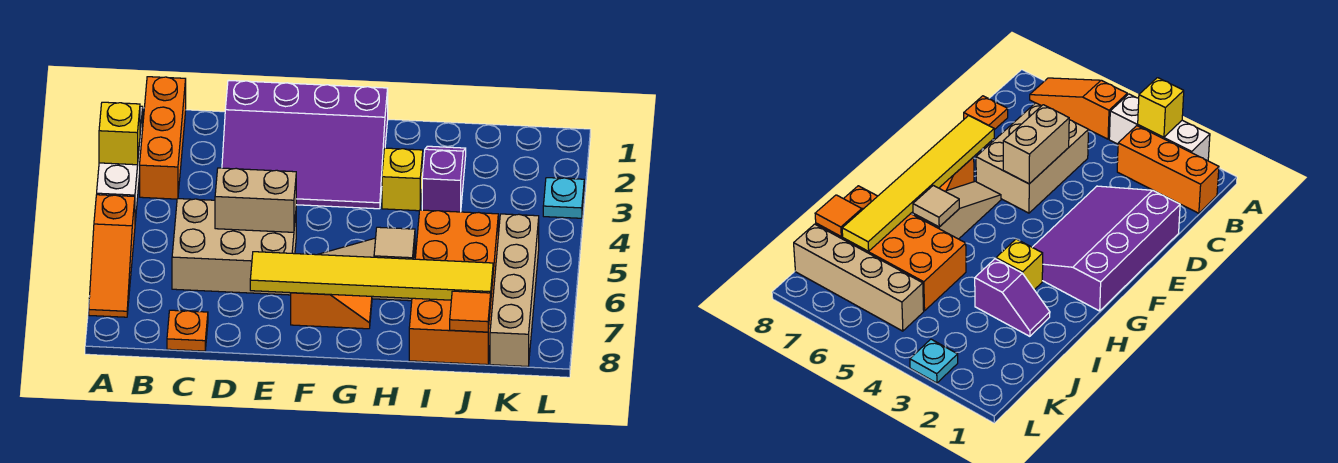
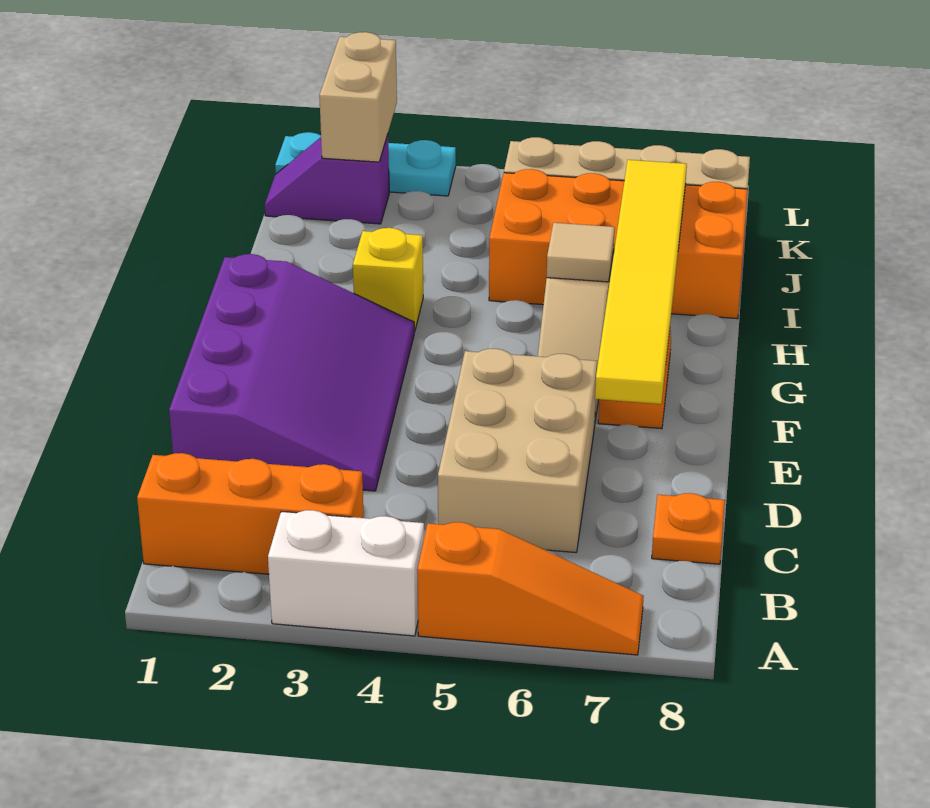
white 1x3 brick [97,106,143,221] -> white 1x2 brick [268,510,424,636]
yellow 1x1 brick [99,102,140,165] -> none
tan 1x2 brick [215,168,296,232] -> tan 1x2 brick moved to [319,32,397,162]
purple 1x2 slope [422,146,466,212] -> purple 1x2 slope moved to [265,135,389,224]
orange 1x1 tile [450,291,491,332] -> none
cyan 1x1 plate [543,178,584,218] -> cyan 1x3 plate [275,132,456,196]

